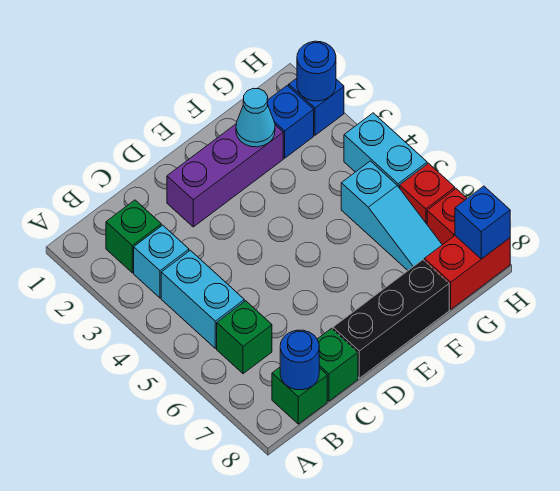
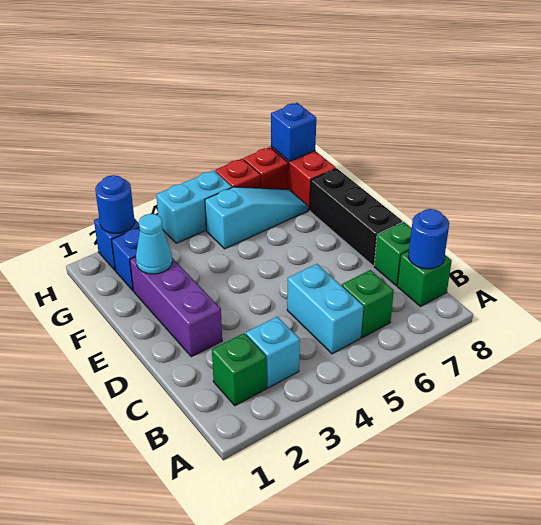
cyan 1x2 brick [161,250,244,348] -> cyan 1x2 brick turned to [287,264,364,354]

